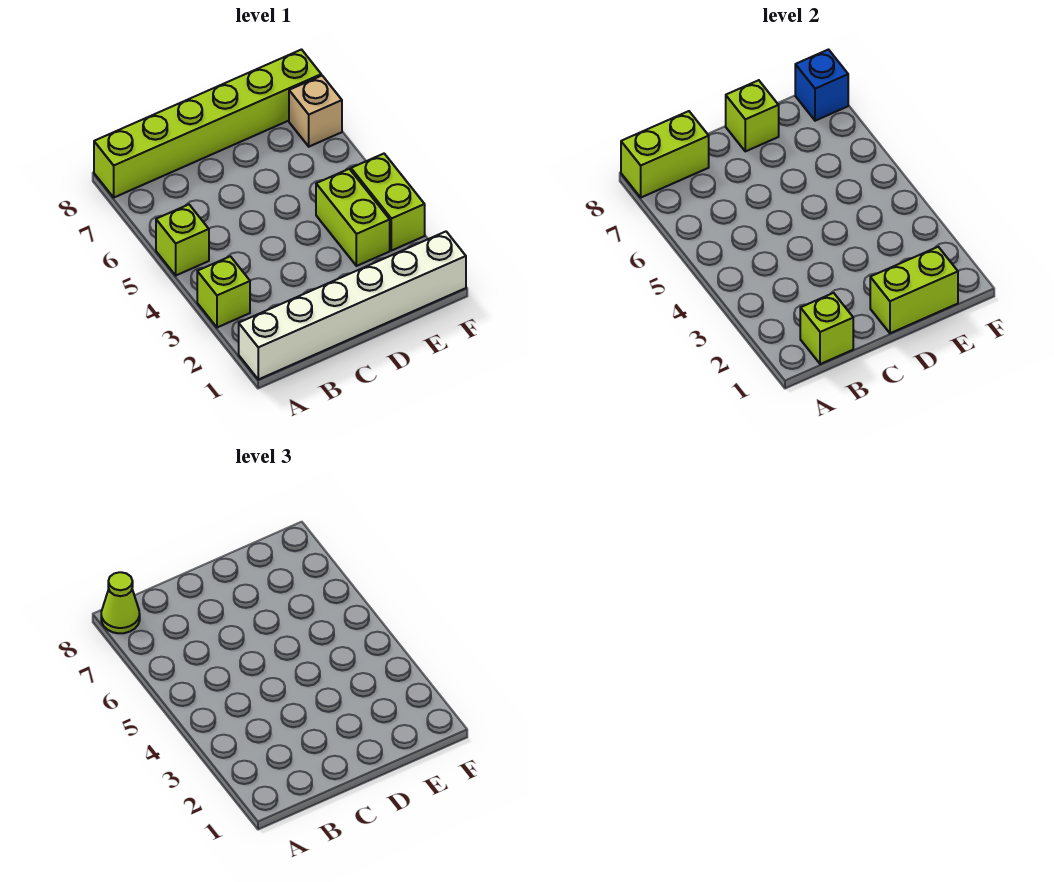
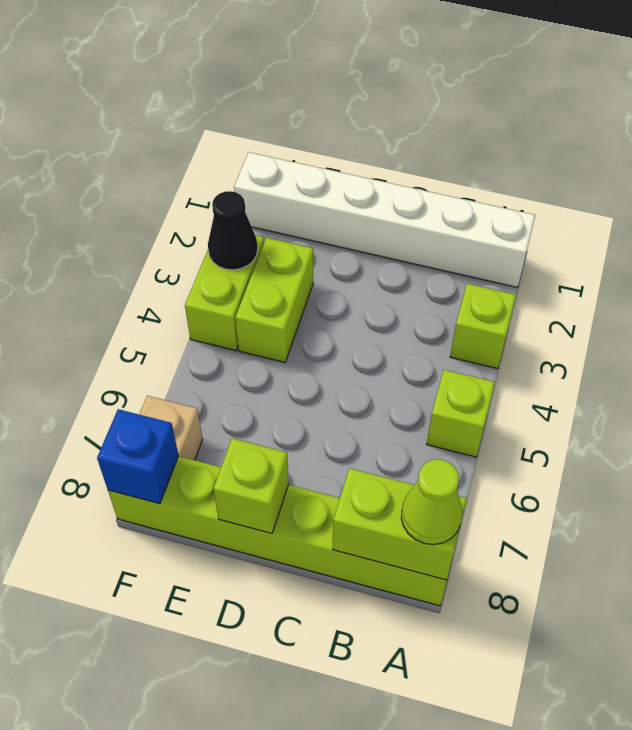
lime 1x1 brick [800,293,853,364] -> none
lime 1x2 brick [870,247,958,333] -> none
none -> black 1x1 cone [208,191,258,270]

